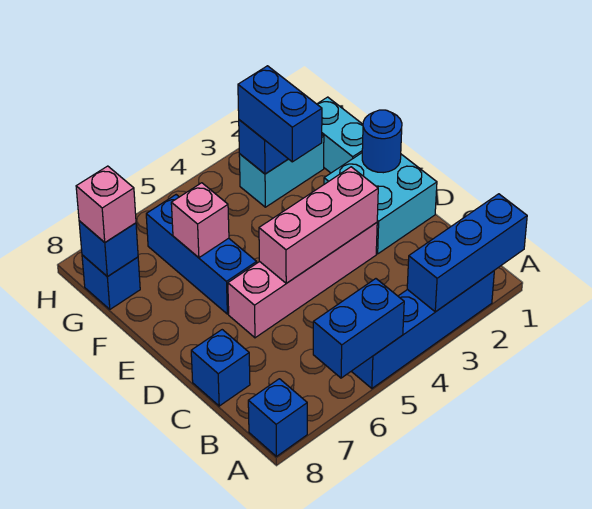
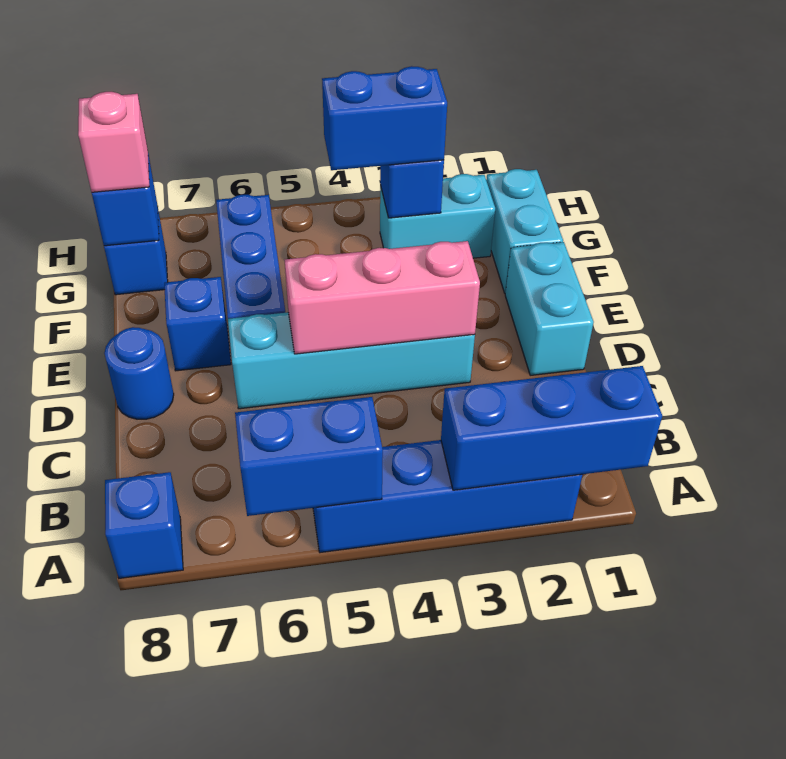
blue 1x1 brick [191,330,250,406] -> blue 1x1 brick moved to [164,277,231,371]
cyan 2x2 brick [324,153,437,254] -> cyan 1x2 brick [505,242,594,375]
pink 1x4 brick [228,223,377,338] -> cyan 1x4 brick [228,312,475,409]
blue 1x1 round brick [362,110,402,173] -> blue 1x1 round brick moved to [104,327,174,419]
blue 1x2 brick [238,66,322,162] -> blue 1x2 brick turned to [322,66,447,170]
pink 1x1 brick [171,183,229,258] -> none

